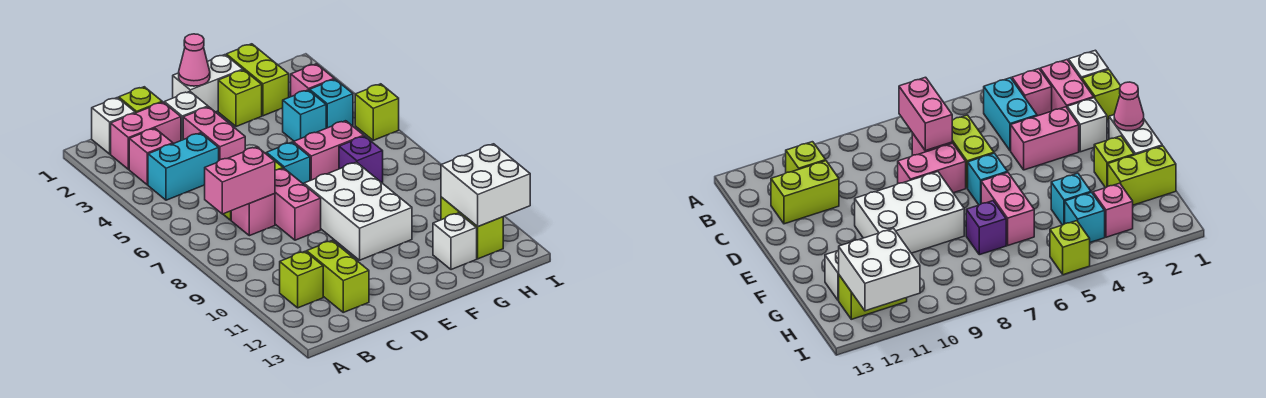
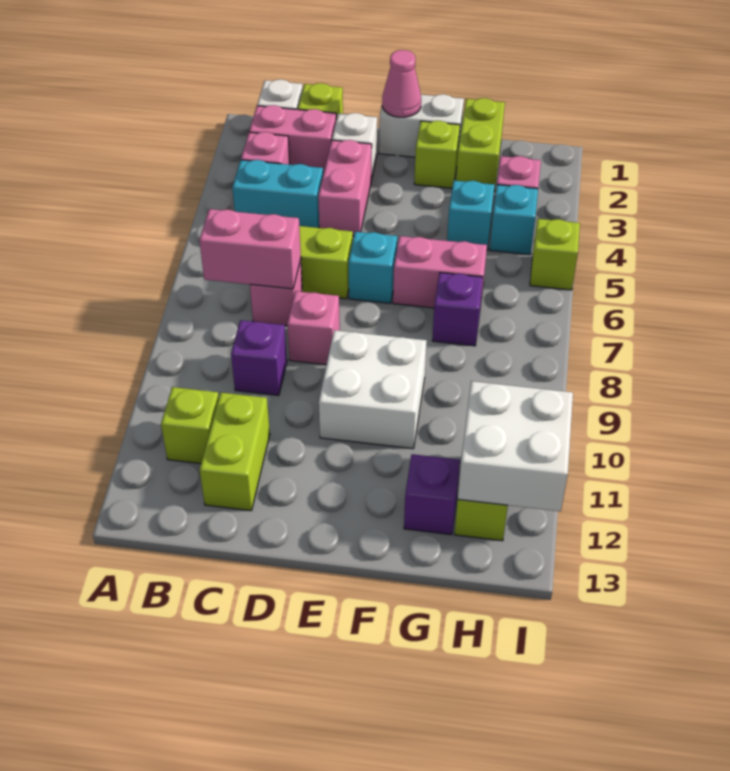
none -> purple 1x1 brick [231,320,287,396]
pink 1x2 brick [275,168,321,240] -> pink 1x1 brick [287,291,340,365]
white 2x3 brick [304,162,412,260] -> white 2x2 brick [319,330,427,449]
white 1x1 brick [433,213,477,270] -> purple 1x1 brick [404,454,460,535]

